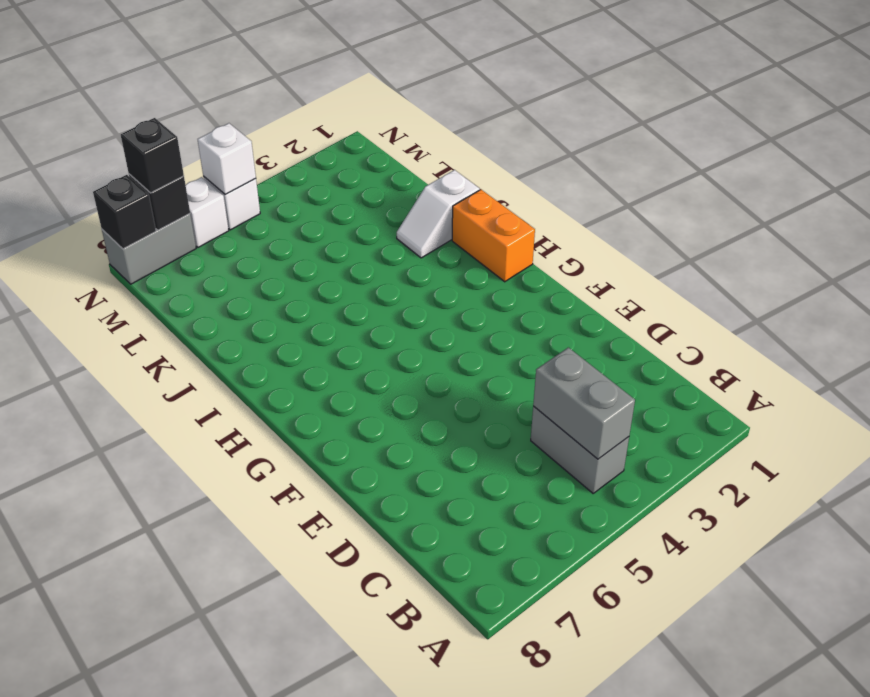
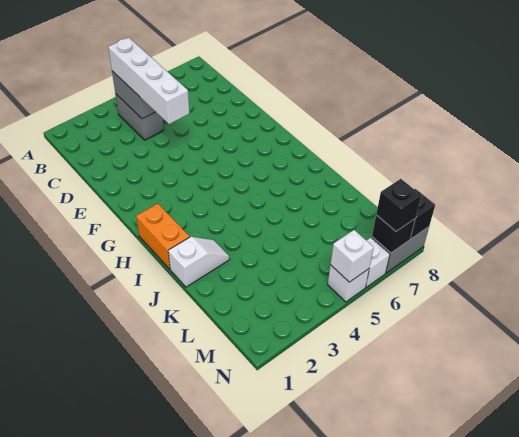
none -> white 1x4 brick [108,37,190,124]

